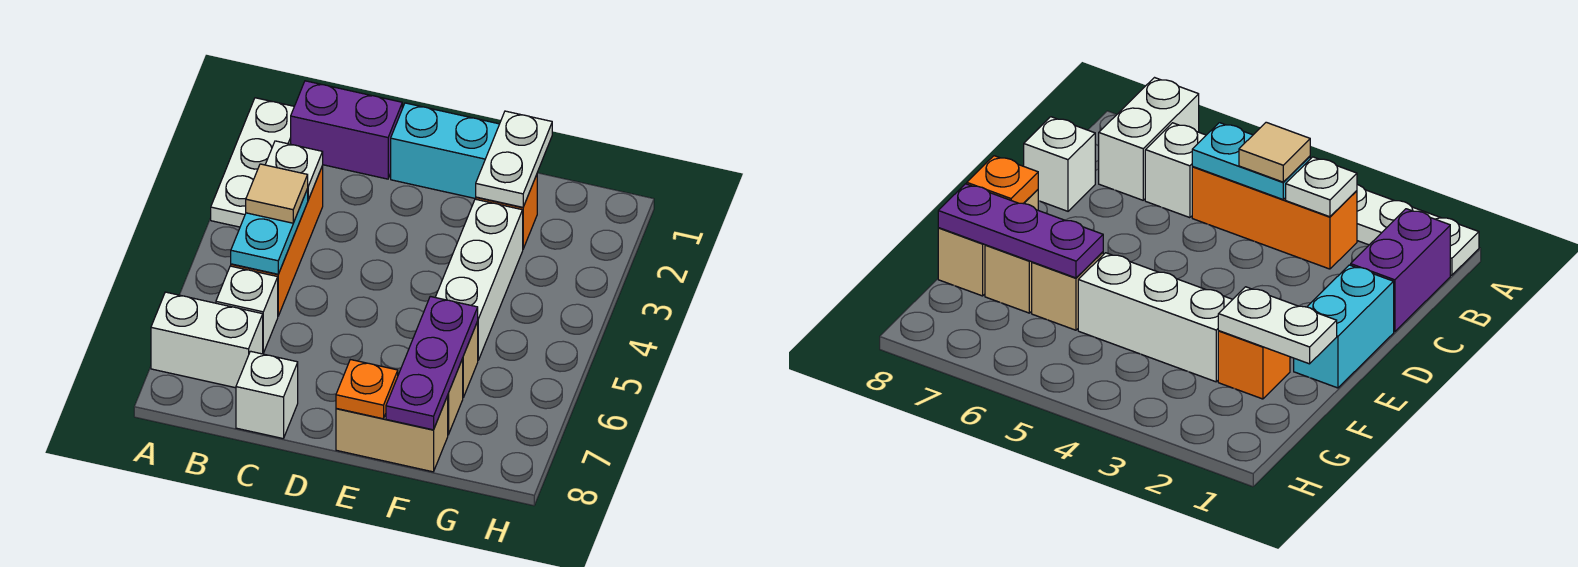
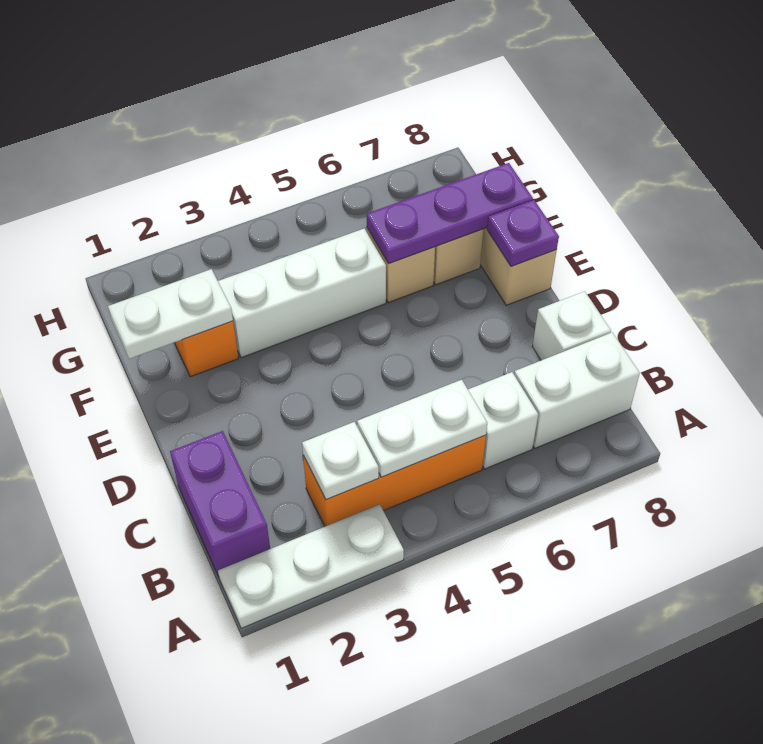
white 1x2 brick [151,292,263,388] -> white 1x2 brick turned to [514,333,640,448]
cyan 1x2 plate [231,189,308,274] -> white 1x2 plate [357,380,487,477]
tan 1x1 tile [246,164,308,223] -> none
cyan 1x2 brick [391,103,499,199] -> none
orange 1x1 plate [336,360,398,419] -> purple 1x1 plate [487,200,559,267]

